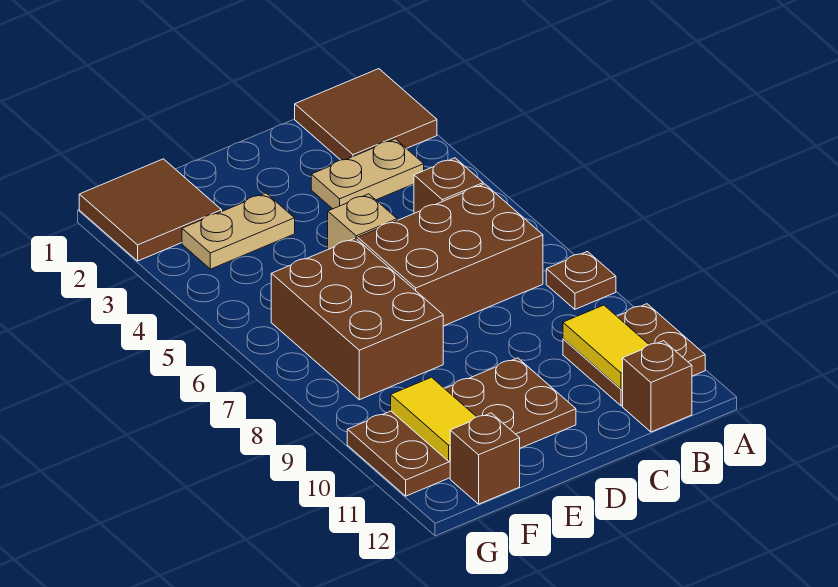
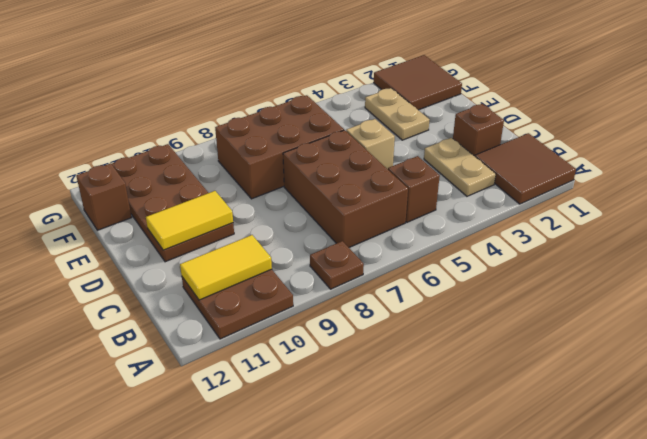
brown 1x1 brick [623,341,692,432] -> brown 1x1 brick moved to [453,104,504,156]
yellow 1x2 tile [391,377,476,461] -> yellow 1x2 tile moved to [146,191,233,250]

